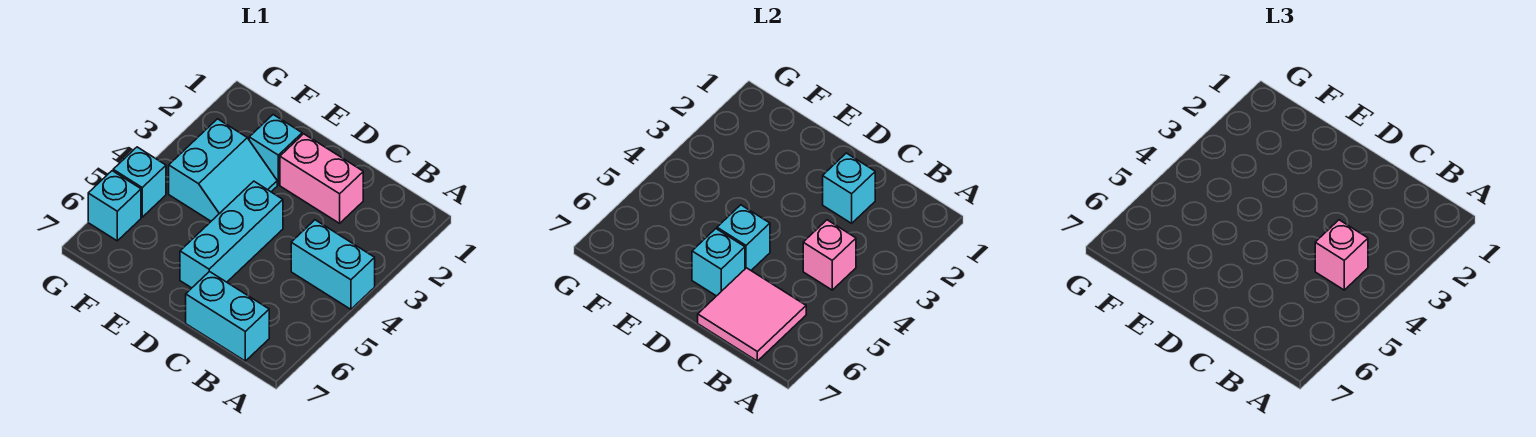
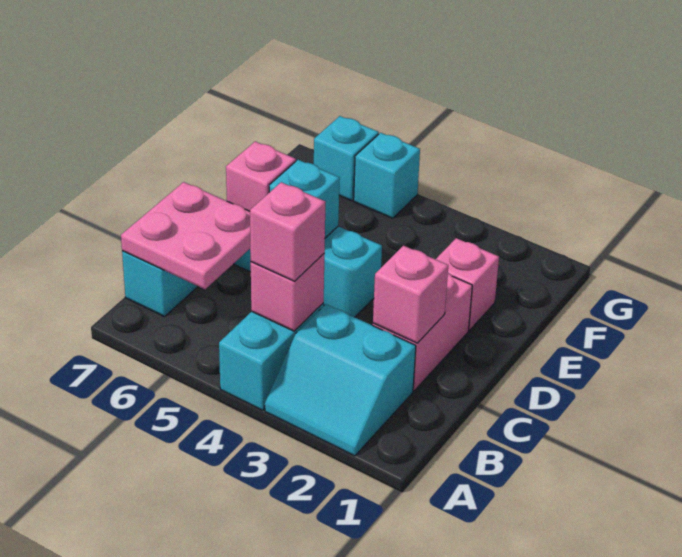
pink 2x2 tile [698,268,806,361] -> pink 2x2 plate [121,182,250,289]
cyan 1x1 brick [823,153,875,223] -> pink 1x1 brick [373,246,448,343]
cyan 1x1 brick [692,229,745,296] -> pink 1x1 brick [226,141,296,211]
cyan 1x1 brick [249,115,302,185] -> pink 1x1 brick [436,238,499,330]
cyan 2x2 slope [169,119,277,221] -> cyan 2x2 slope moved to [265,304,416,456]

